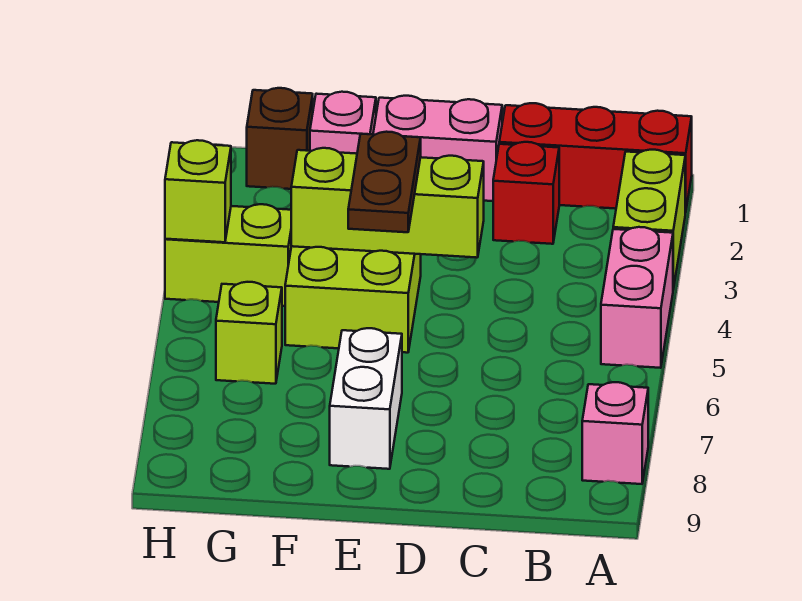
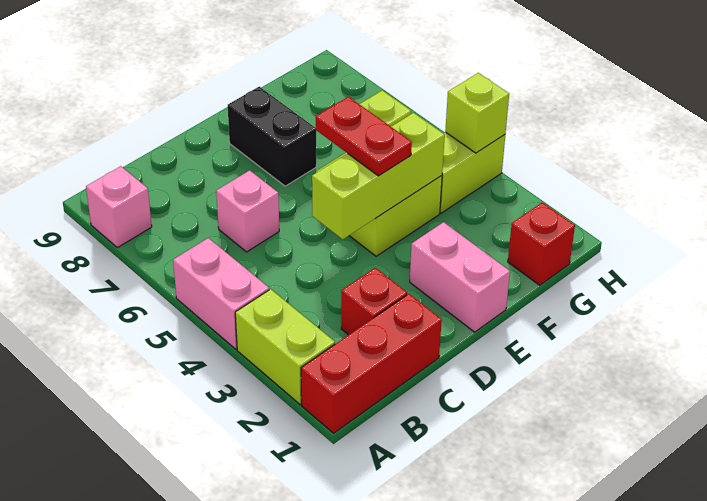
pink 1x2 brick [373,96,502,201] -> pink 1x2 brick turned to [410,222,510,332]
brown 1x2 plate [348,132,421,232] -> red 1x2 plate [316,97,412,176]
white 1x2 brick [330,328,402,469] -> black 1x2 brick [228,87,316,186]
pink 1x1 brick [310,92,376,154] -> pink 1x1 brick moved to [216,170,279,252]
brown 1x1 brick [247,88,313,189] -> red 1x1 brick [508,202,575,285]

